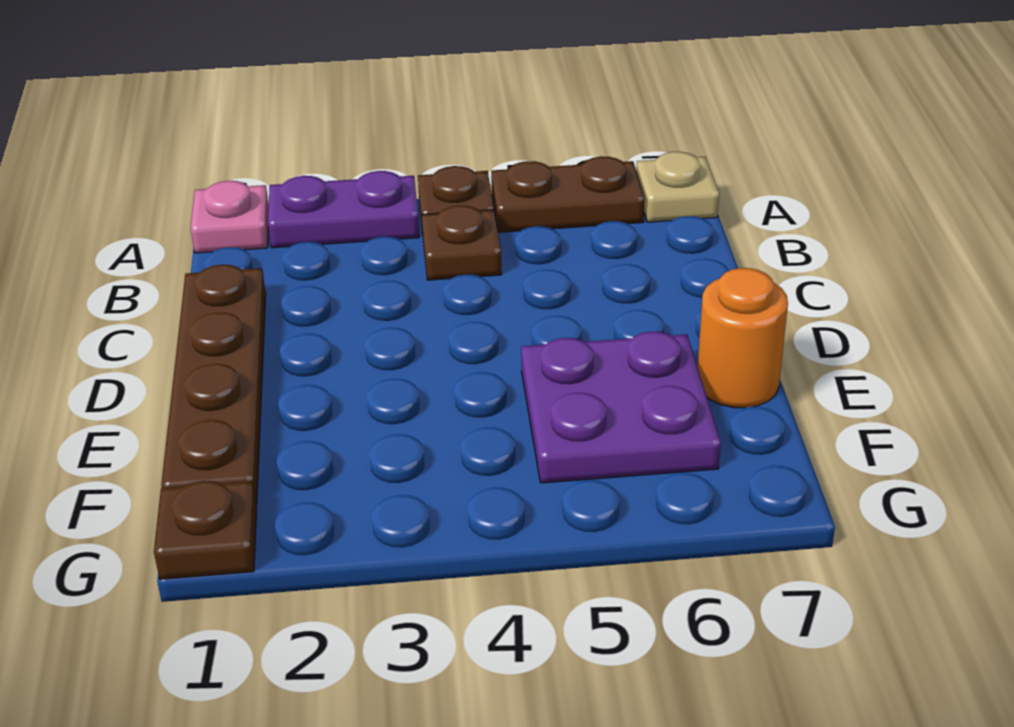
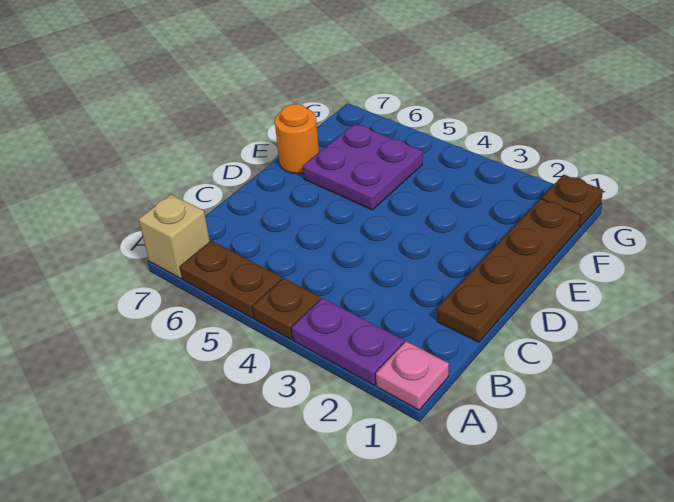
tan 1x1 plate [636,152,719,222] -> tan 1x1 brick [139,195,210,279]
brown 1x1 plate [422,205,502,280] -> none

